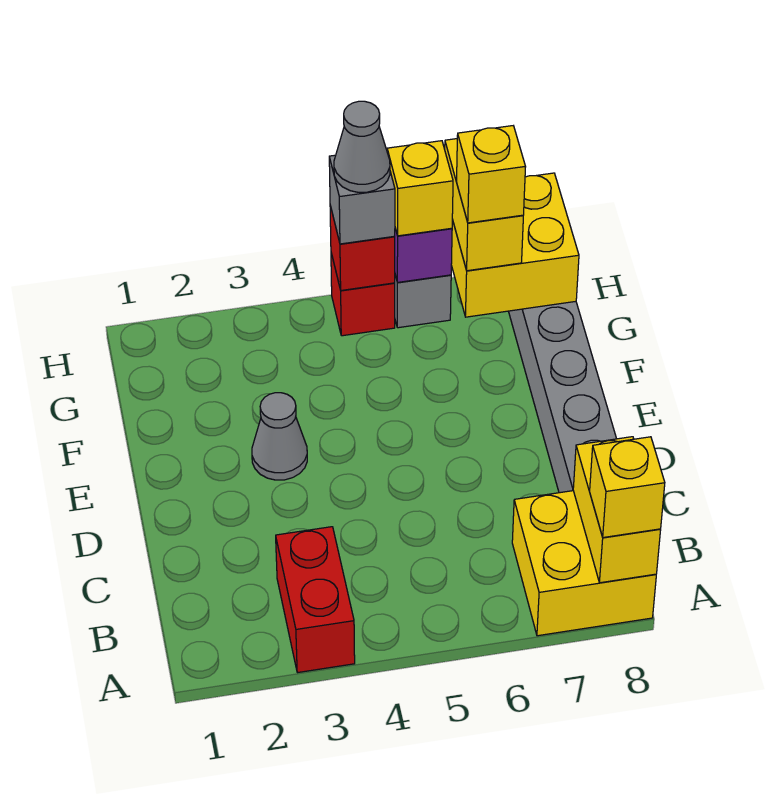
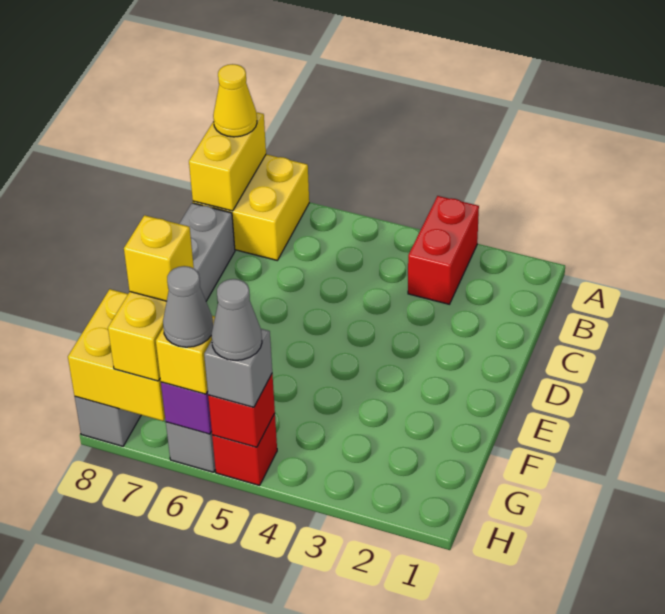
yellow 1x1 brick [590,437,665,538] -> yellow 1x1 cone [213,64,257,137]
grey 1x1 cone [252,393,307,480] -> grey 1x1 cone moved to [163,266,213,347]

